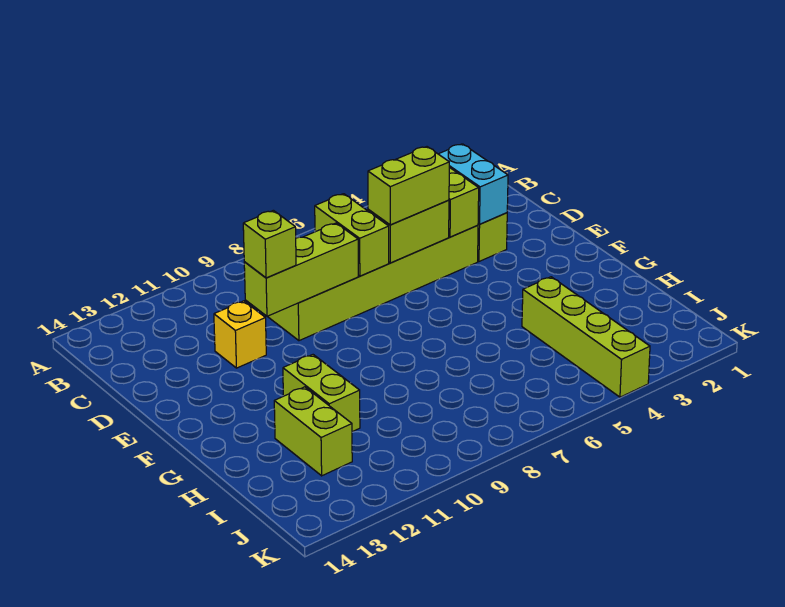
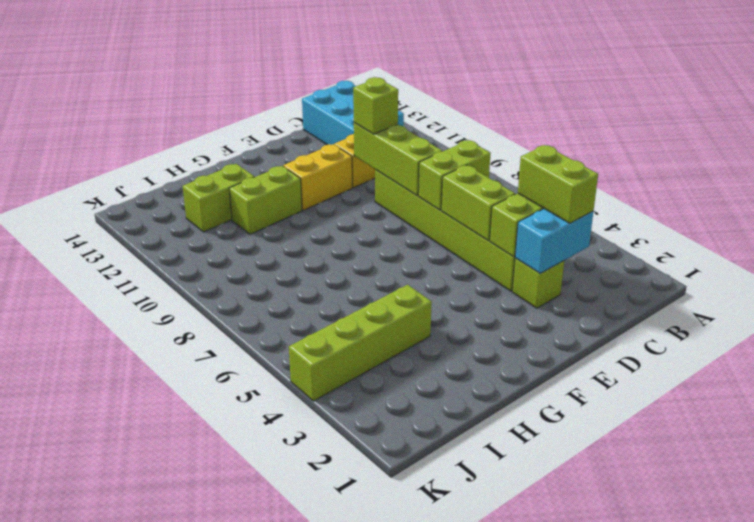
none -> cyan 2x3 brick [302,81,404,145]
lime 1x2 brick [368,147,449,225] -> lime 1x2 brick moved to [518,145,598,223]
none -> yellow 1x2 brick [283,144,352,210]

